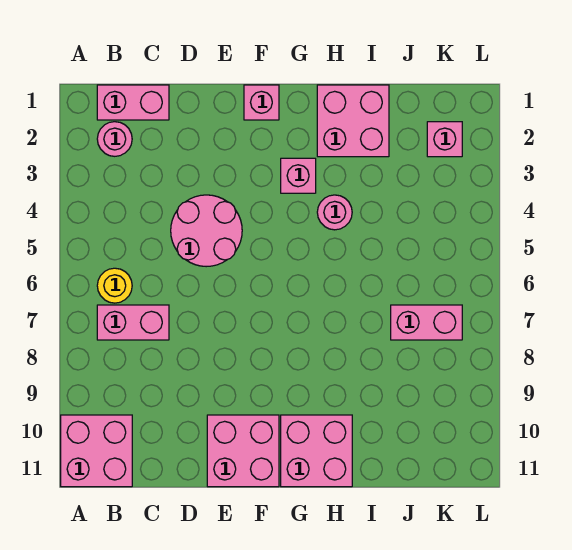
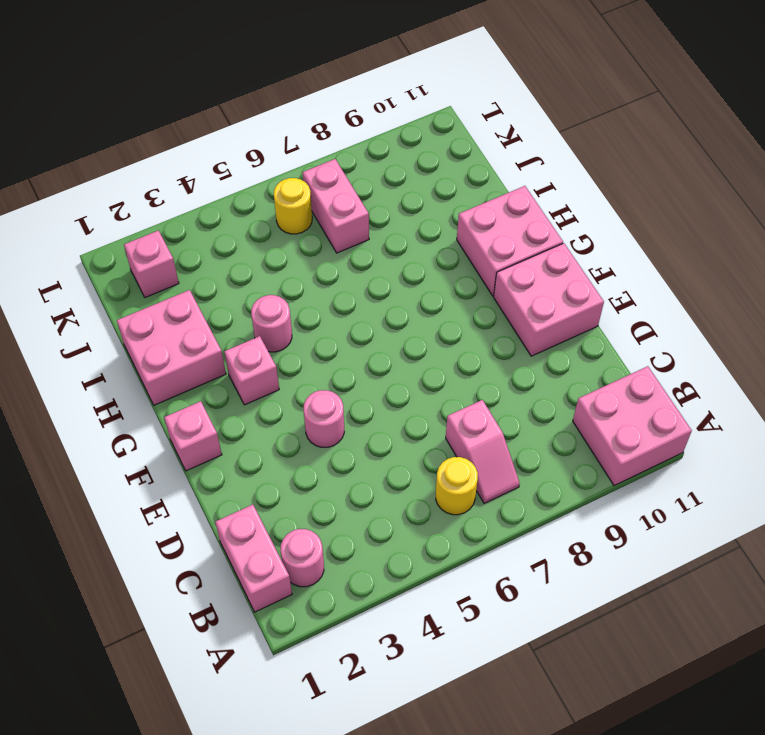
pink 1x2 brick [97,305,169,340] -> pink 1x2 slope [446,400,520,503]
pink 2x2 round brick [171,195,242,267] -> pink 1x1 round brick [304,390,344,447]
none -> yellow 1x1 round brick [274,178,312,234]

